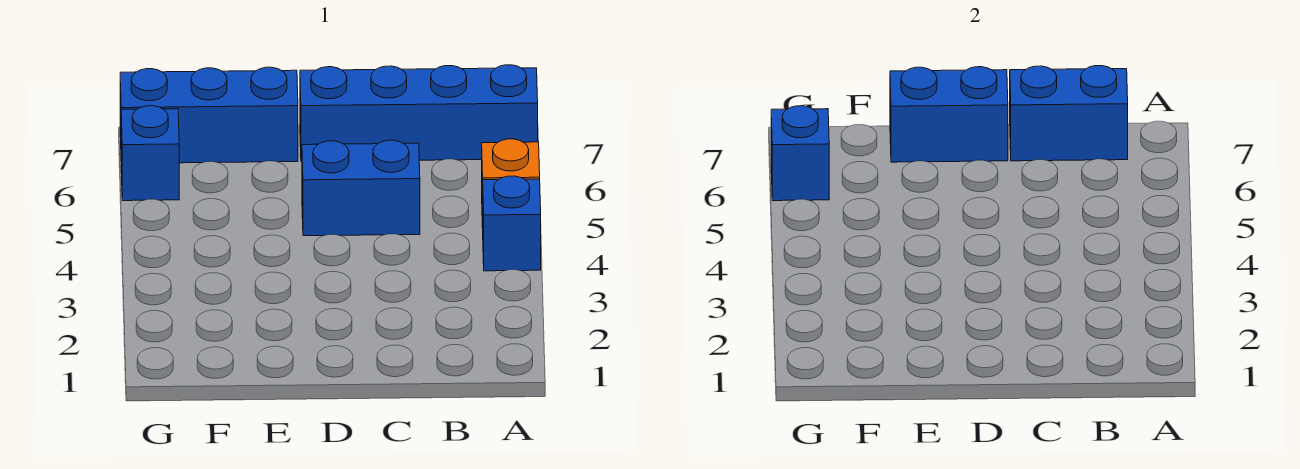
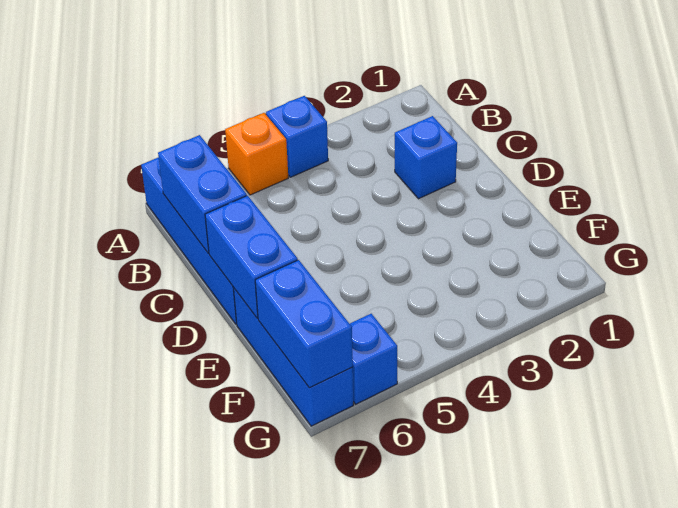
blue 1x2 brick [302,140,420,236] -> blue 1x2 brick moved to [255,260,353,388]
blue 1x1 brick [771,106,829,201] -> blue 1x1 brick moved to [395,116,457,199]

